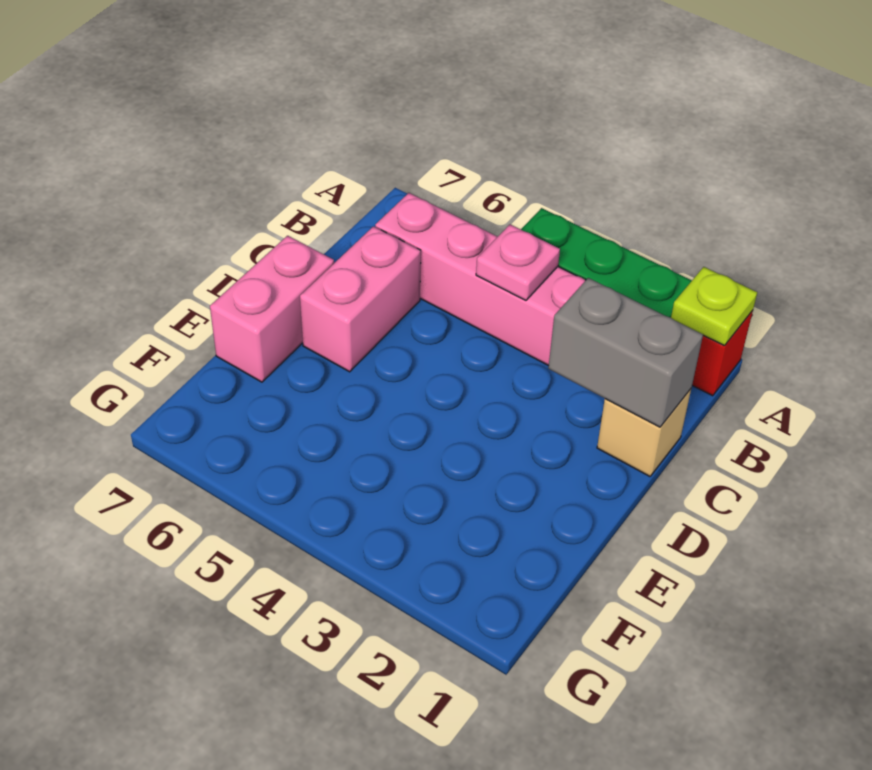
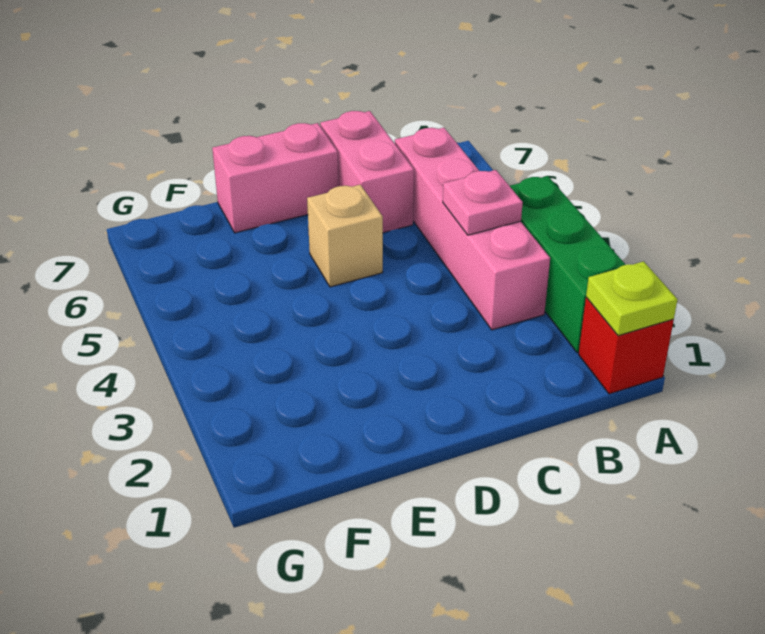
tan 1x1 brick [597,389,691,476] -> tan 1x1 brick moved to [307,185,383,287]
grey 1x2 brick [548,278,703,427] -> none
pink 1x2 brick [300,226,421,372] -> pink 1x2 brick turned to [320,111,414,233]

